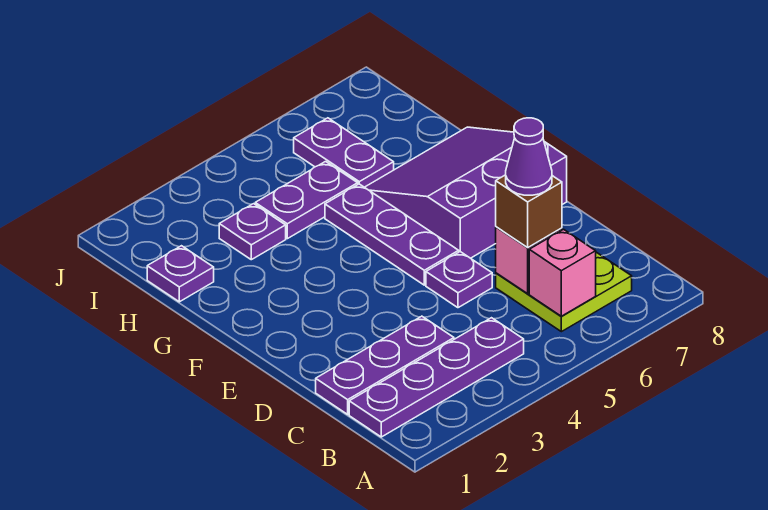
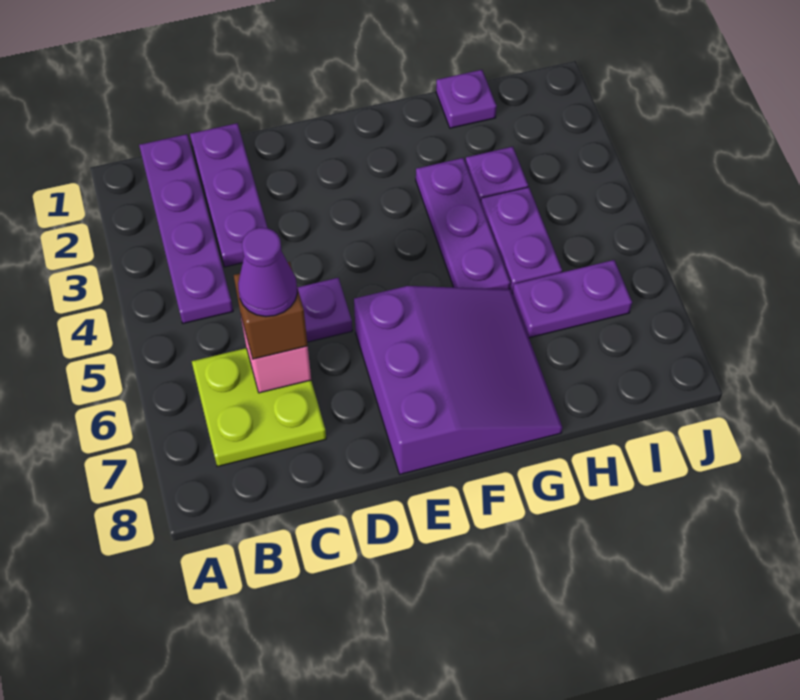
pink 1x1 brick [529,229,596,316] -> none
purple 1x3 plate [325,184,459,285] -> purple 1x3 plate turned to [416,158,510,289]

